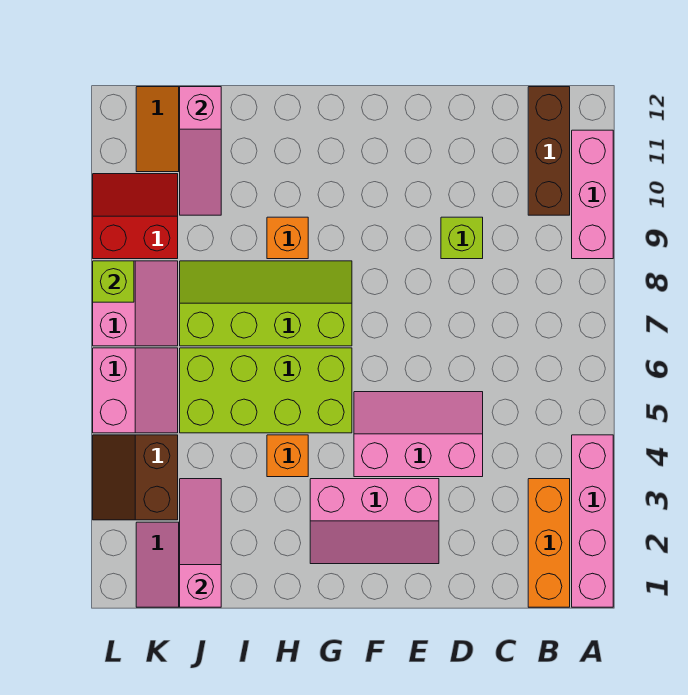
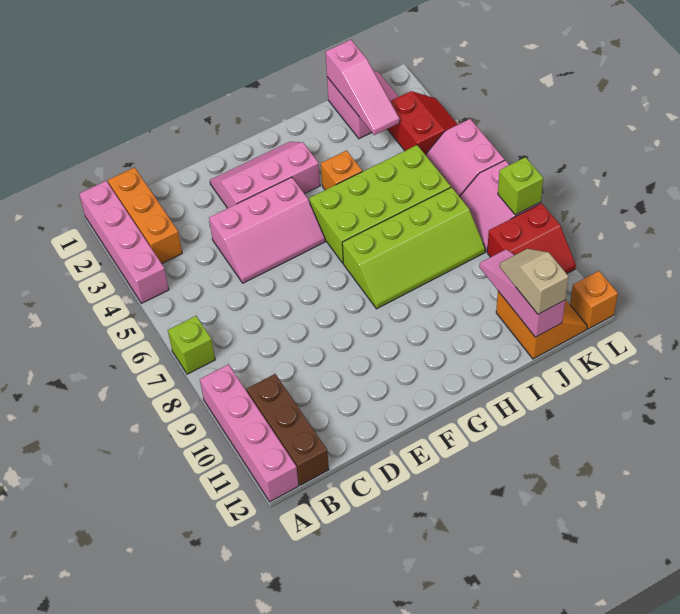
pink 1x3 brick [572,130,613,259] -> pink 1x4 brick [200,364,299,502]
lime 1x1 brick [441,217,483,259] -> lime 1x1 brick moved to [168,316,215,374]
orange 1x1 brick [267,217,308,259] -> orange 1x1 brick moved to [570,271,618,329]
none -> tan 1x2 slope [500,249,569,314]
brown 2x2 slope [93,435,178,520] -> red 2x2 slope [388,91,458,155]

